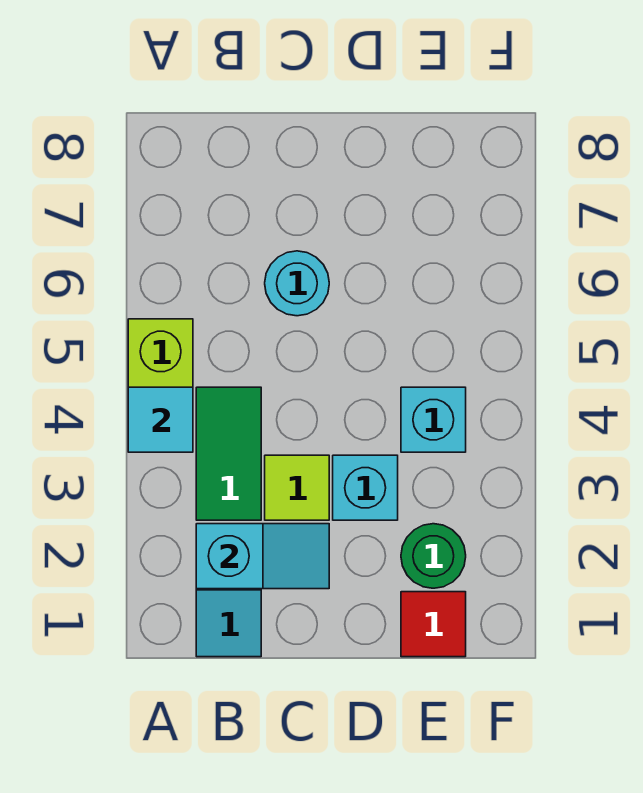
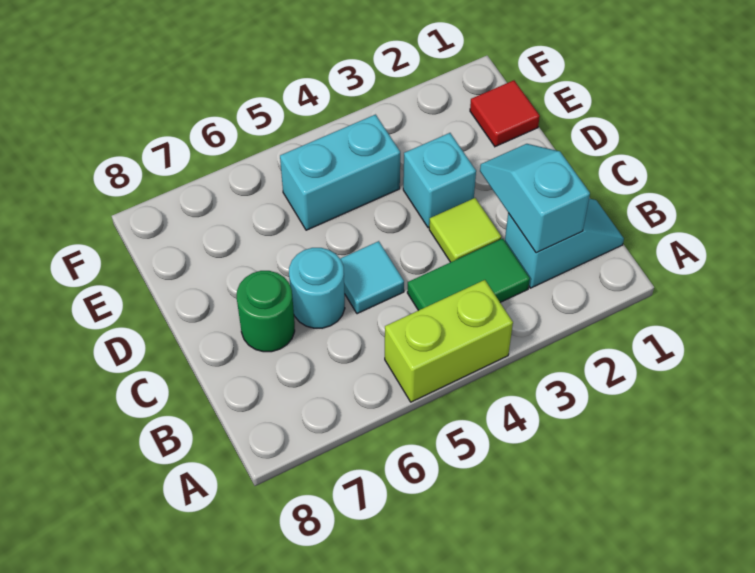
cyan 1x1 tile [128,387,193,452] -> cyan 1x1 tile moved to [340,241,404,314]
green 1x1 round brick [401,524,466,588] -> green 1x1 round brick moved to [237,271,295,352]
cyan 1x1 brick [401,387,466,452] -> cyan 1x2 brick [280,115,400,230]

